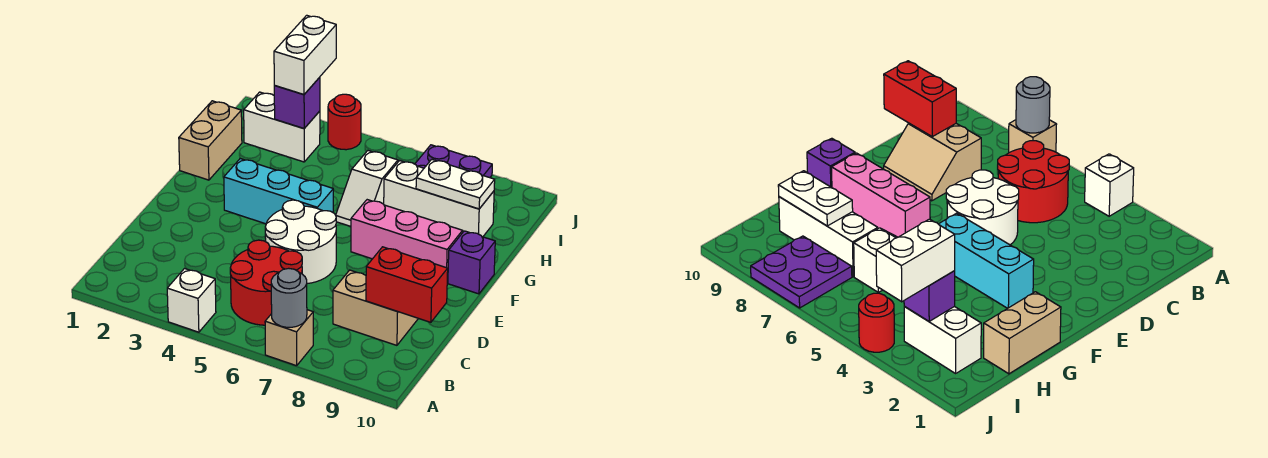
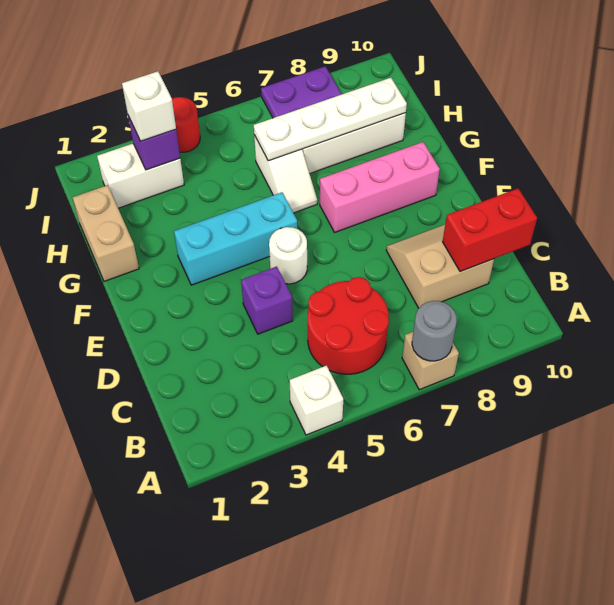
white 2x2 round brick [265,200,336,284] -> white 1x1 round brick [269,227,307,284]
purple 1x1 brick [448,231,495,294] -> purple 1x1 brick moved to [241,267,293,334]
white 1x2 plate [416,159,495,209] -> white 1x4 plate [254,78,407,161]
white 1x2 brick [274,15,336,95] -> white 1x1 brick [122,71,176,141]

